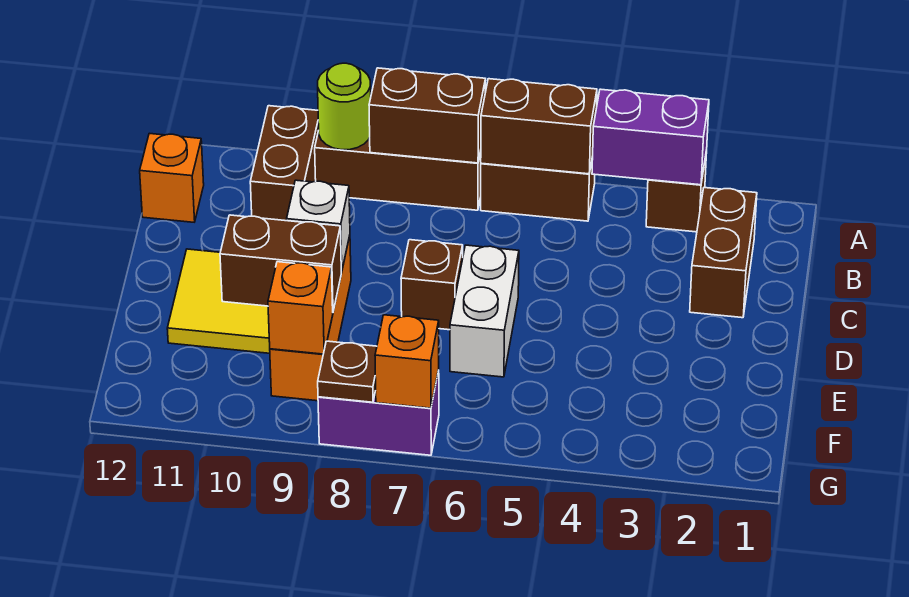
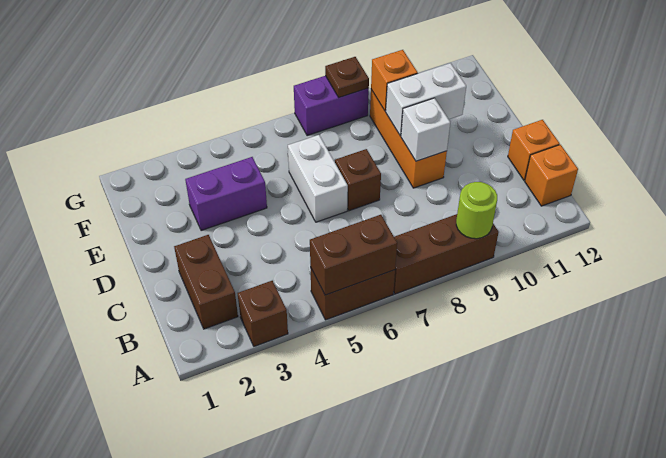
purple 1x2 brick [592,89,709,185] -> purple 1x2 brick moved to [185,157,267,231]
brown 1x2 brick [369,68,486,163] -> none
brown 1x2 brick [250,106,319,221] -> none
yellow 2x2 tile [167,249,270,353] -> none
brown 1x2 brick [220,215,341,311] -> white 1x2 brick [386,63,466,136]
orange 1x1 brick [375,315,439,408] -> orange 1x1 brick moved to [508,120,560,180]

